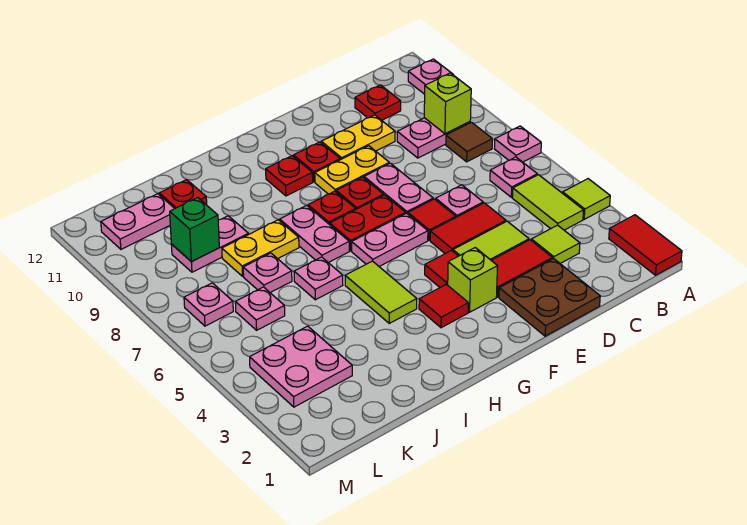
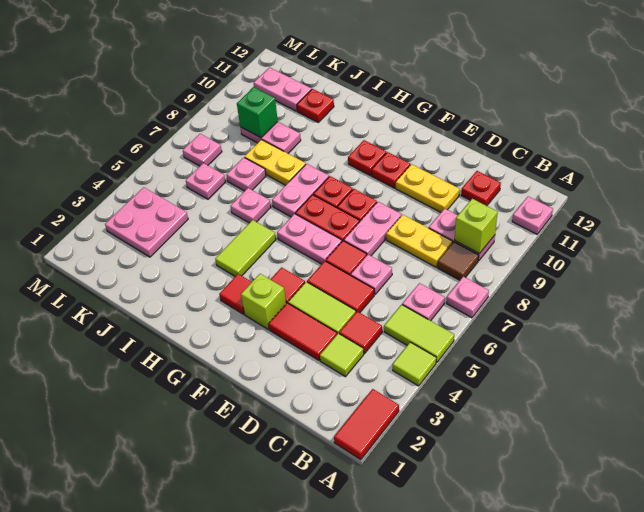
lime 1x2 tile [512,175,583,230] -> lime 1x2 tile turned to [384,305,454,363]
none -> red 1x1 tile [339,311,382,354]
brown 2x2 plate [499,259,600,336] -> none
yellow 1x2 plate [315,146,389,194] -> yellow 1x2 plate moved to [386,215,452,267]

